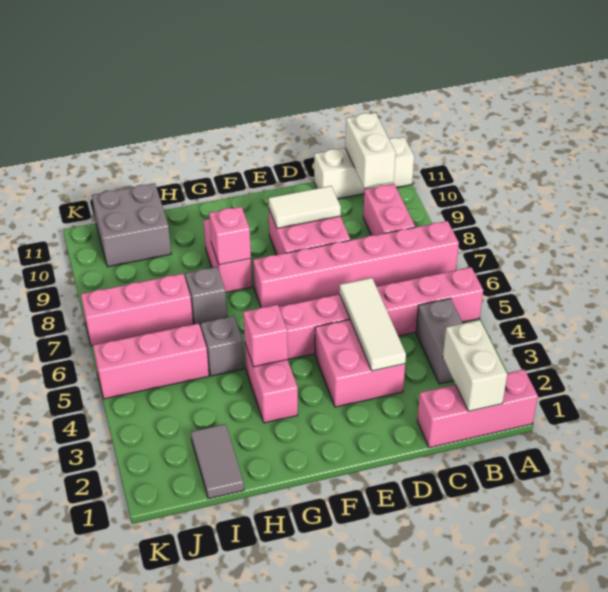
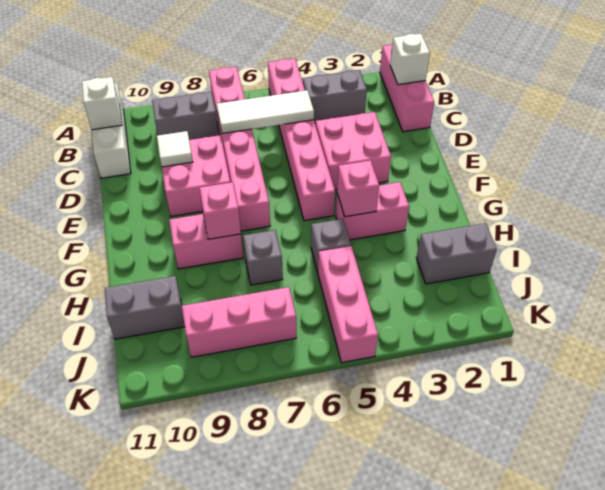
white 1x2 brick [443,320,507,411] -> white 1x1 brick [390,34,430,85]
pink 1x2 brick [363,184,415,235] -> grey 1x2 brick [152,91,219,140]
white 1x2 brick [345,113,396,188] -> white 1x1 brick [82,77,122,130]
white 1x3 tile [340,278,406,371] -> white 1x3 tile moved to [217,90,314,134]
white 1x2 tile [269,186,341,228] -> white 1x1 tile [157,131,193,167]
grey 1x2 tile [191,424,244,499] -> grey 1x2 brick [416,223,497,284]
pink 1x3 brick [81,274,193,346] -> pink 1x3 brick turned to [182,287,296,357]
grey 2x2 brick [92,183,171,267] -> grey 1x2 brick [105,276,185,339]

